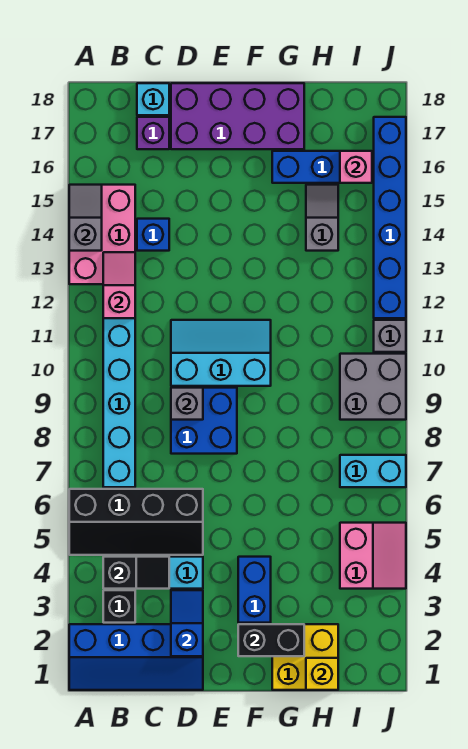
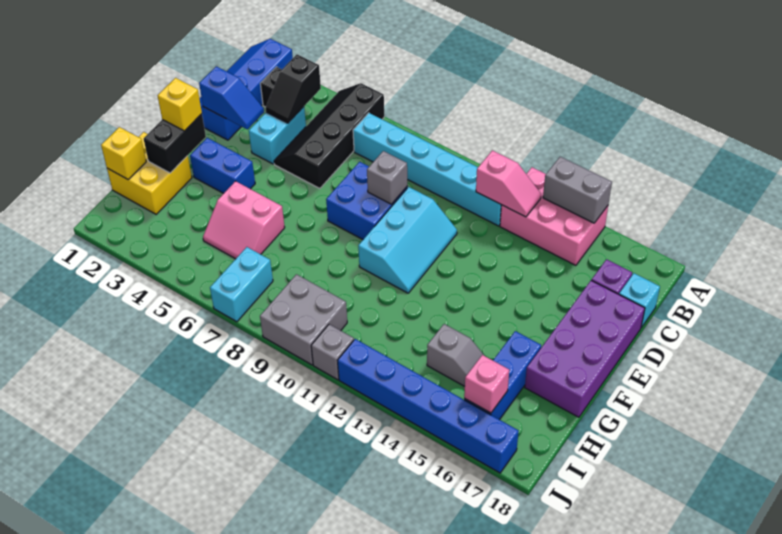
grey 1x2 slope [69,185,102,251] -> grey 1x2 brick [543,157,612,223]
blue 1x1 brick [137,219,169,251] -> none
none -> yellow 1x1 brick [158,78,202,131]
pink 2x2 slope [340,523,406,589] -> pink 2x2 slope moved to [203,181,285,259]

